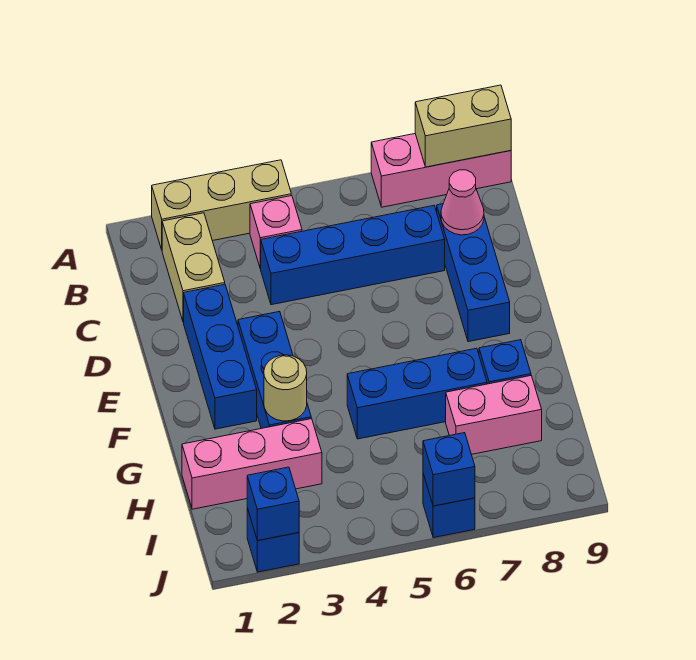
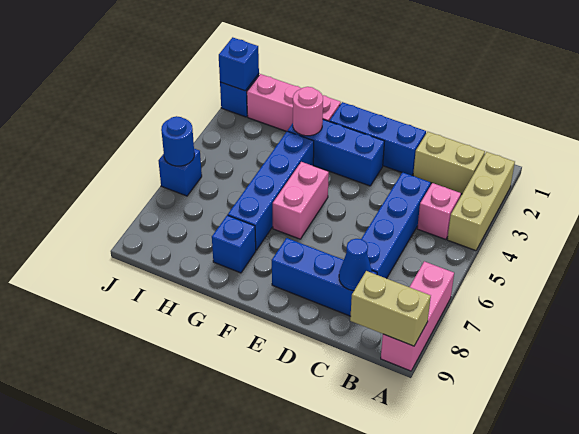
tan 1x2 brick [415,85,511,167] -> tan 1x2 brick turned to [350,271,431,346]
pink 1x1 cone [441,170,484,235] -> blue 1x1 cone [339,239,372,291]
tan 1x1 round brick [264,355,307,421] -> pink 1x1 round brick [293,87,323,136]
blue 1x3 brick [347,348,487,439] -> blue 1x4 brick [228,131,314,250]
pink 1x3 brick [182,419,322,509] -> pink 1x3 brick turned to [247,74,341,131]
pink 1x2 brick [446,376,542,454] -> pink 1x2 brick moved to [273,162,329,239]
blue 1x1 brick [423,433,475,506] -> blue 1x1 round brick [161,116,194,166]

